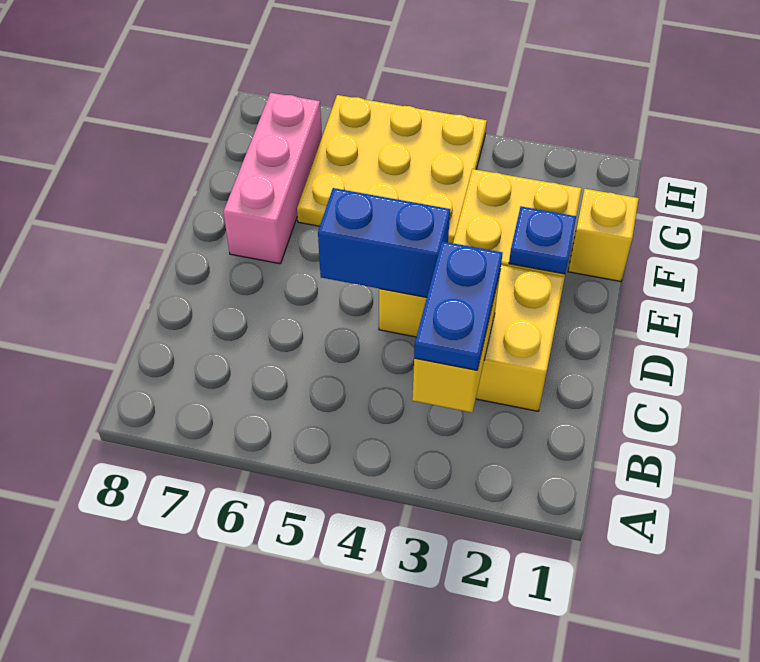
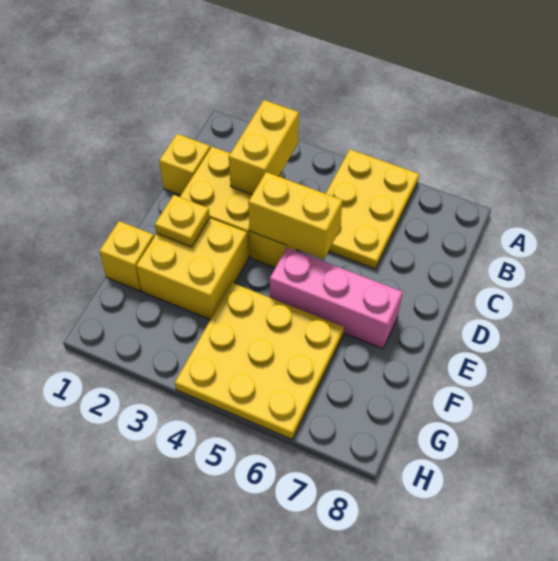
none -> yellow 2x3 plate [326,149,419,269]
blue 1x2 plate [414,241,503,370] -> none
none -> yellow 1x1 brick [159,134,210,195]
blue 1x2 brick [318,188,450,297] -> yellow 1x2 brick [248,172,343,259]
blue 1x1 plate [509,207,576,274] -> yellow 1x1 plate [155,195,210,247]
pink 1x3 brick [223,93,322,264] -> pink 1x3 brick turned to [270,248,403,349]

